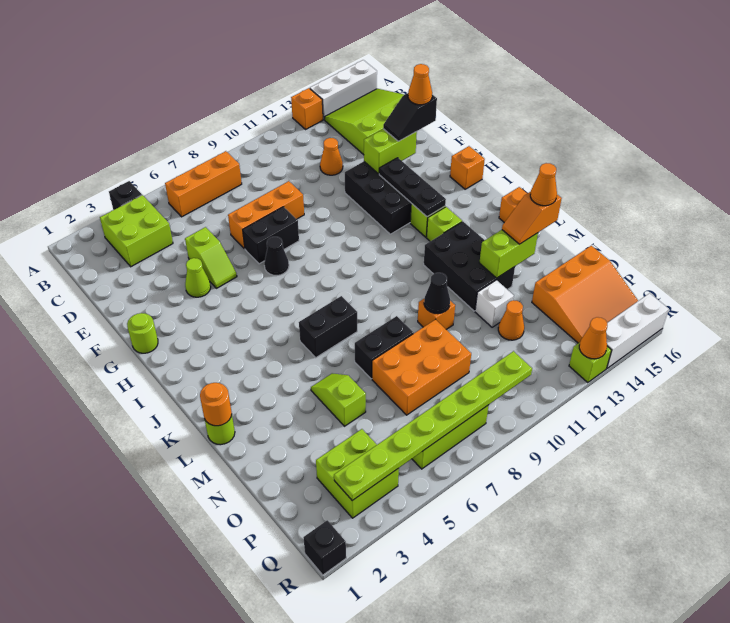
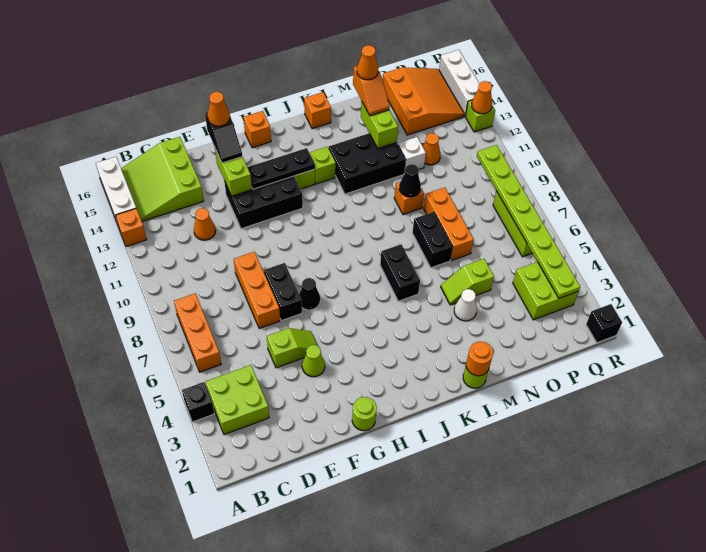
none -> white 1x1 cone [454,289,477,321]
orange 2x3 brick [372,319,471,415] -> orange 1x3 brick [424,187,474,260]

